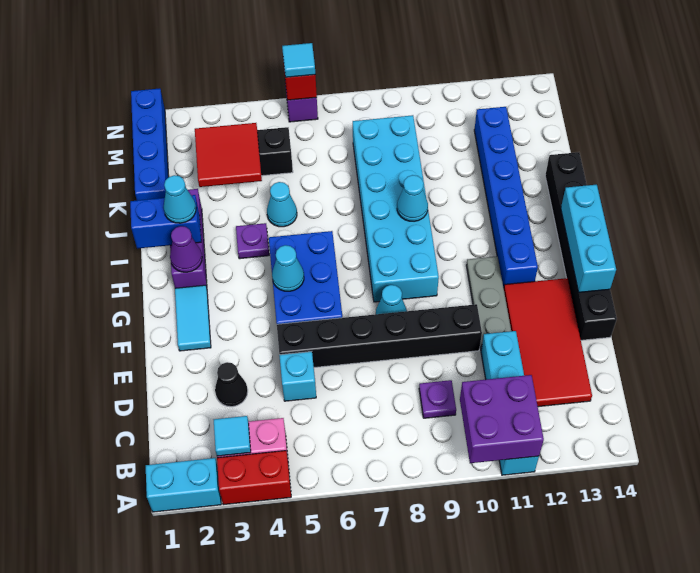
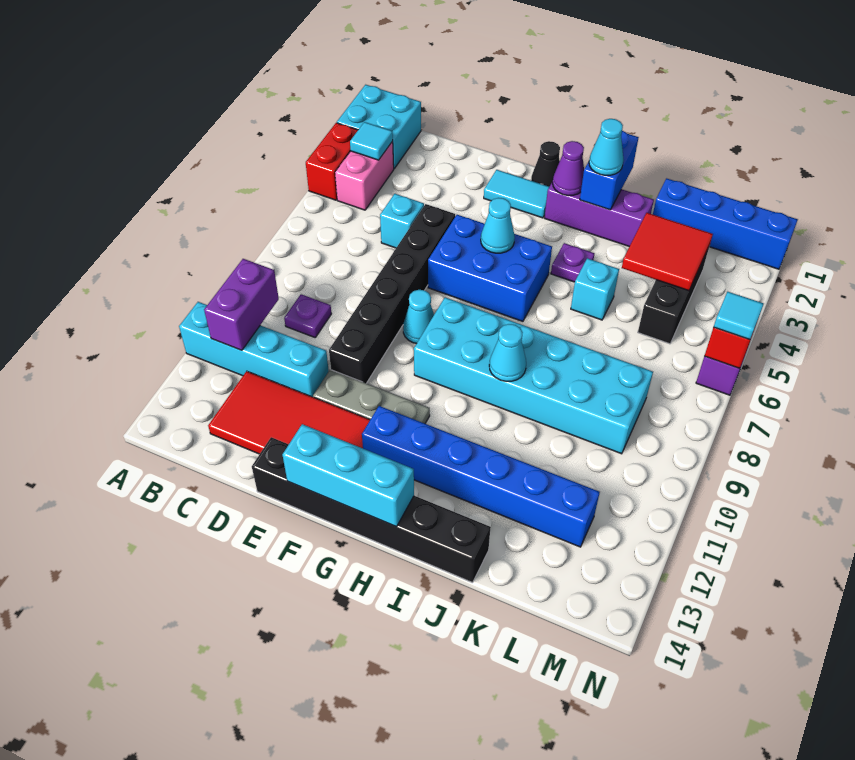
cyan 1x2 brick [146,458,221,512] -> cyan 2x2 brick [337,85,421,169]
purple 2x2 brick [460,375,544,463] -> purple 1x2 brick [204,259,279,350]
black 1x1 cone [215,362,248,407] -> black 1x1 cone moved to [531,141,560,187]
cyan 1x1 cone [267,182,297,227] -> cyan 1x1 brick [571,258,619,320]

